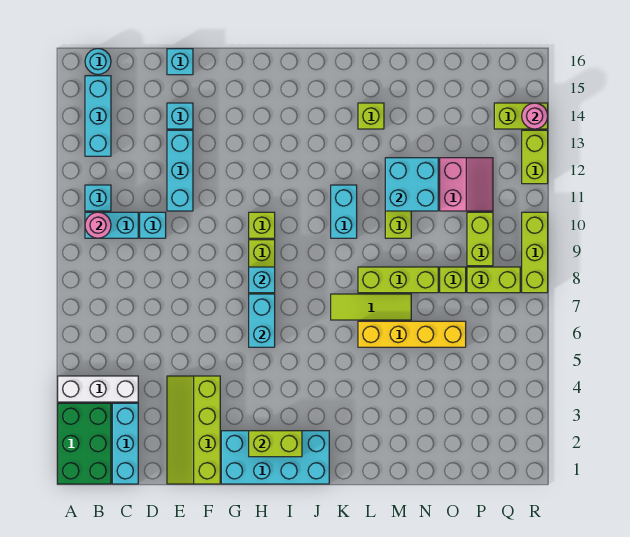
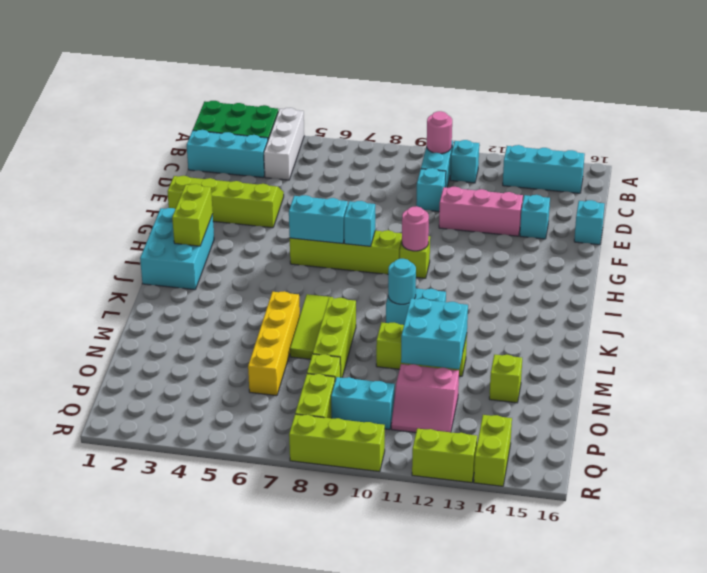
cyan 1x1 round brick [85,49,111,74] -> cyan 1x1 round brick moved to [388,259,416,304]
cyan 1x3 brick [167,130,193,211] -> pink 1x3 brick [439,187,523,236]
cyan 2x4 brick [221,431,329,484] -> cyan 2x3 brick [140,208,214,290]
lime 1x1 brick [358,103,384,129] -> lime 1x1 brick moved to [489,354,522,403]
lime 1x2 brick [467,212,493,266] -> cyan 1x2 brick [331,377,395,430]
pink 1x1 round brick [522,103,548,129] -> pink 1x1 round brick moved to [402,206,429,251]

